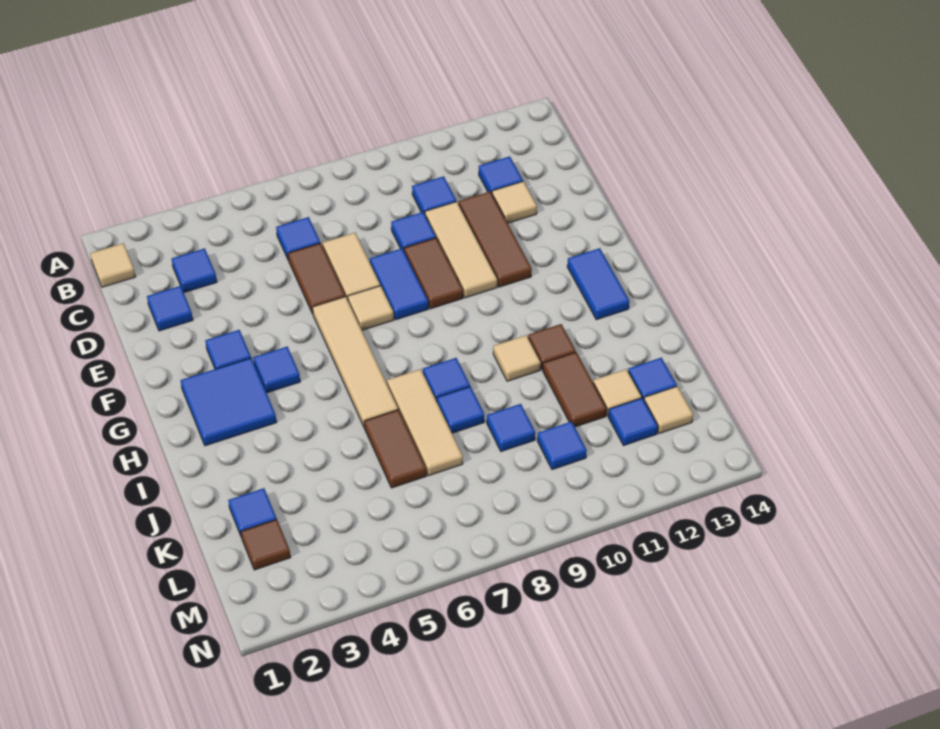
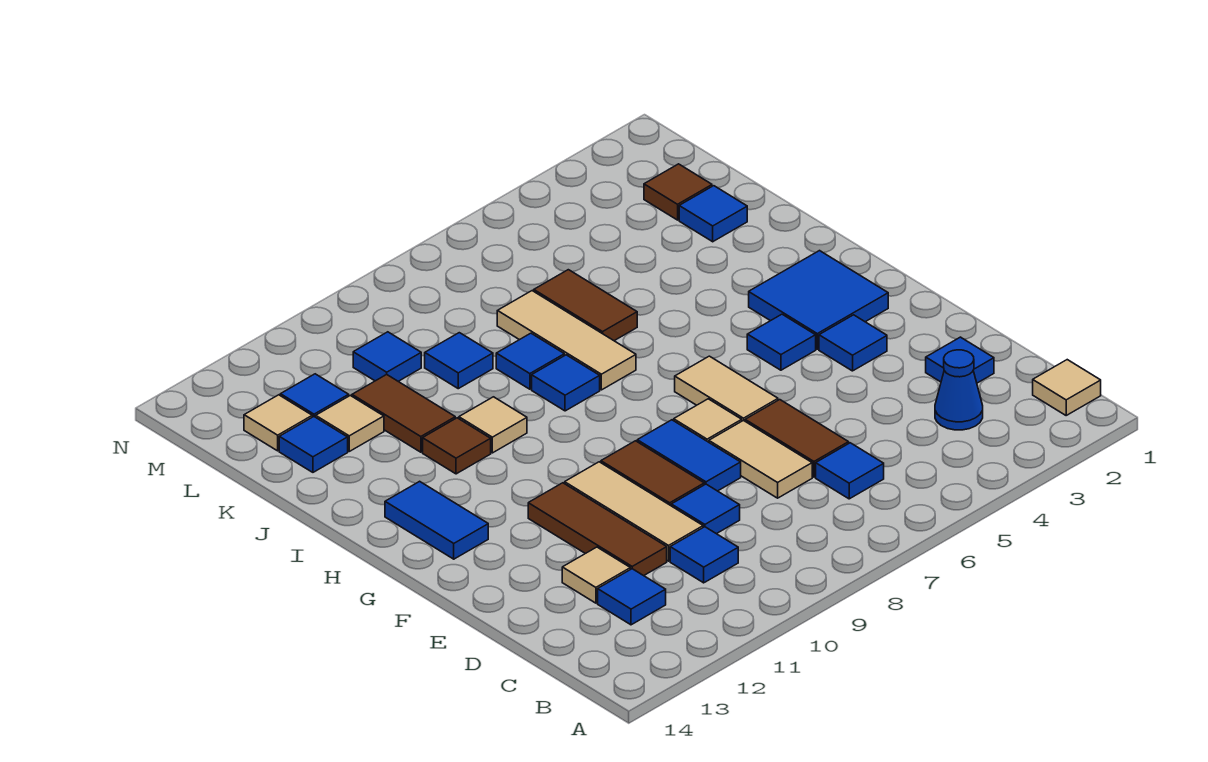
blue 1x1 tile [172,248,217,293] -> blue 1x1 cone [935,350,983,430]
tan 1x4 tile [313,297,398,428] -> tan 1x2 tile [675,356,778,421]

